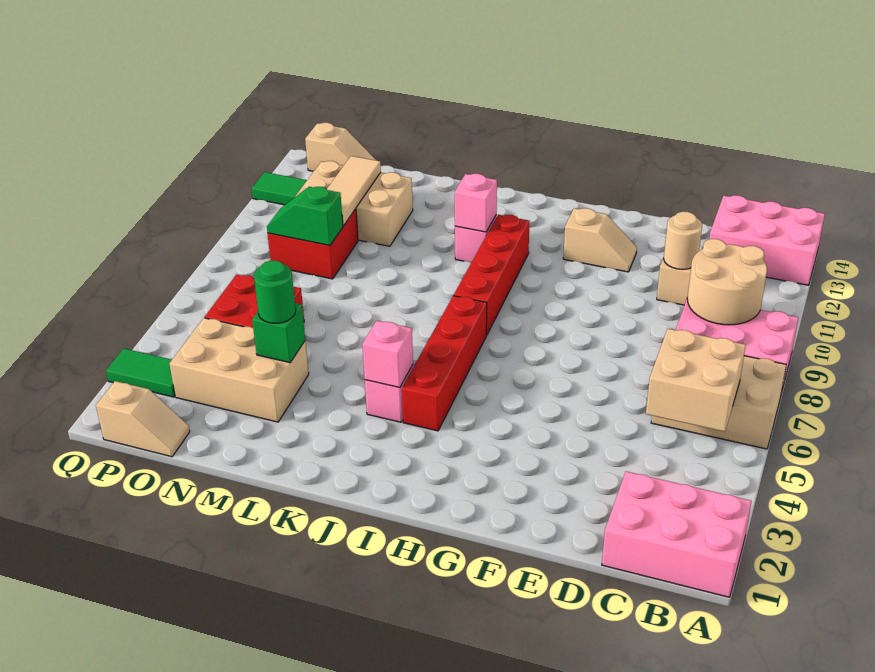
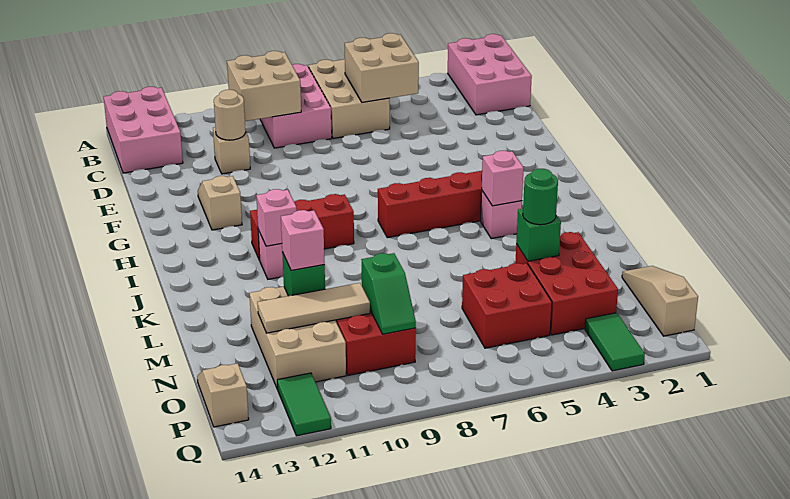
tan 2x2 round brick [687,239,767,325] -> tan 2x2 brick [227,51,301,121]
red 1x4 brick [454,215,530,335] -> red 1x3 brick [250,194,354,260]
tan 2x3 brick [170,318,309,422] -> red 2x3 brick [515,232,618,335]
none -> green 1x1 brick [282,252,325,296]
none -> pink 1x1 brick [281,210,325,270]
tan 1x2 slope [96,381,190,457] -> tan 1x3 slope [622,266,698,336]

